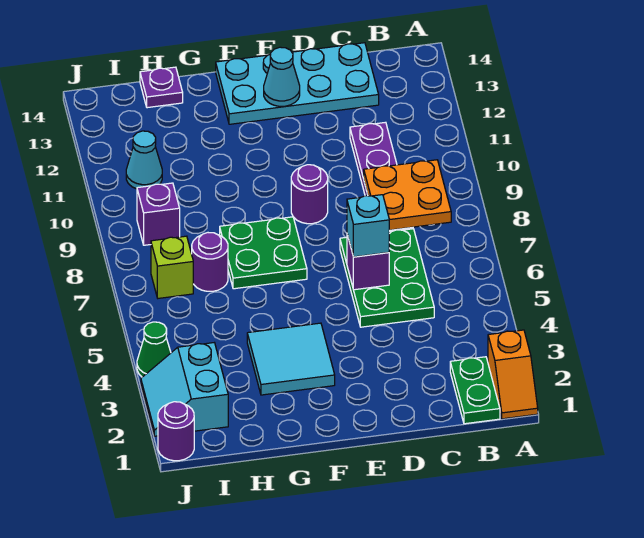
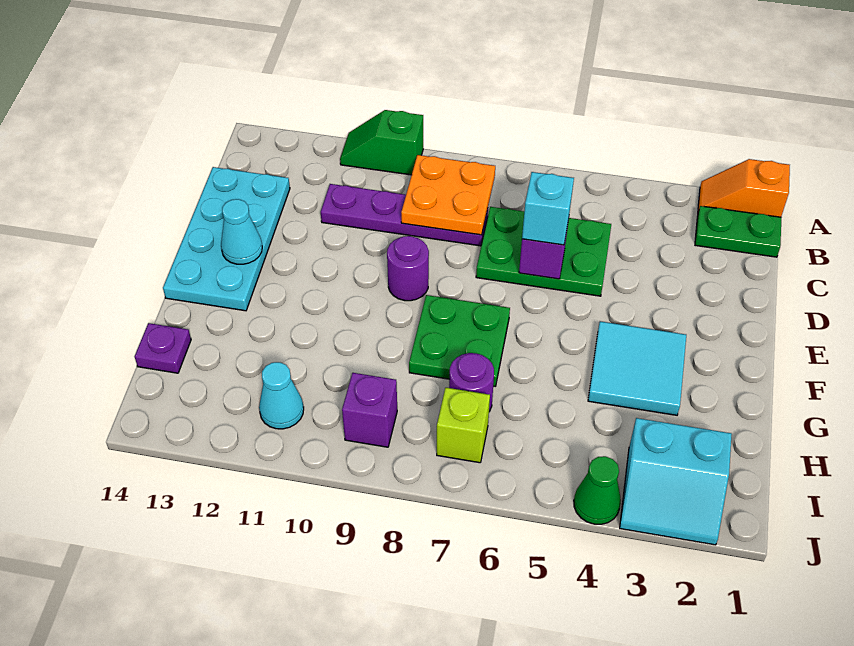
orange 1x2 slope [488,330,538,419] -> orange 1x2 slope turned to [698,159,790,217]
none -> green 1x2 slope [340,110,423,175]
purple 1x1 round brick [158,402,194,461] -> none

